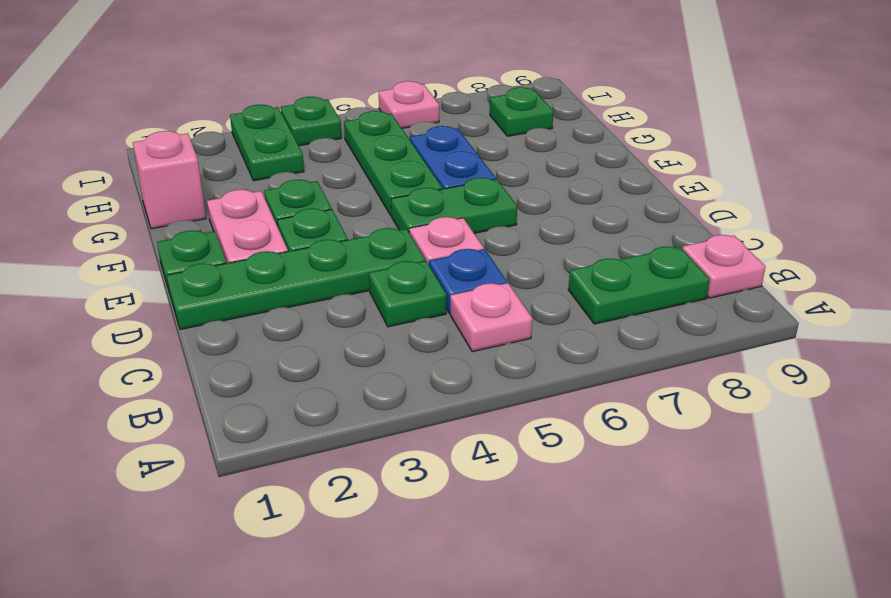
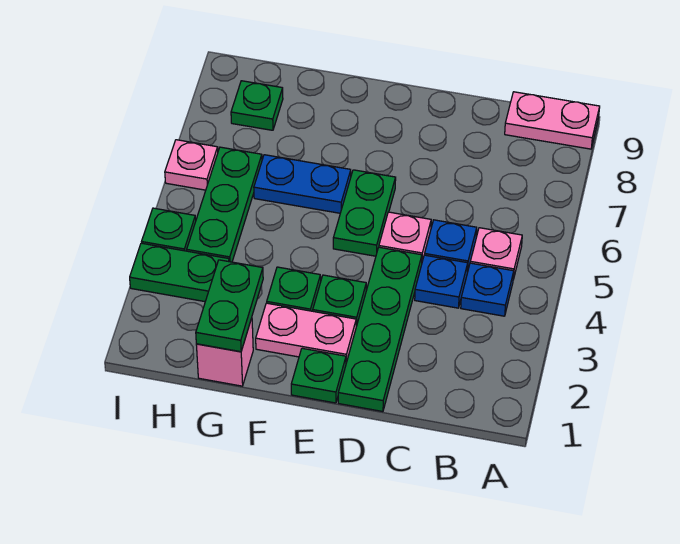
none -> blue 1x1 plate [461,263,514,316]
green 1x2 plate [568,246,710,324] -> green 1x2 plate moved to [196,260,263,352]
pink 1x1 plate [682,235,765,298] -> pink 1x2 plate [505,92,600,149]
green 1x1 plate [369,261,446,327] -> blue 1x1 plate [415,255,468,308]
green 1x3 plate [344,111,442,216] -> green 1x3 plate turned to [187,147,262,262]

